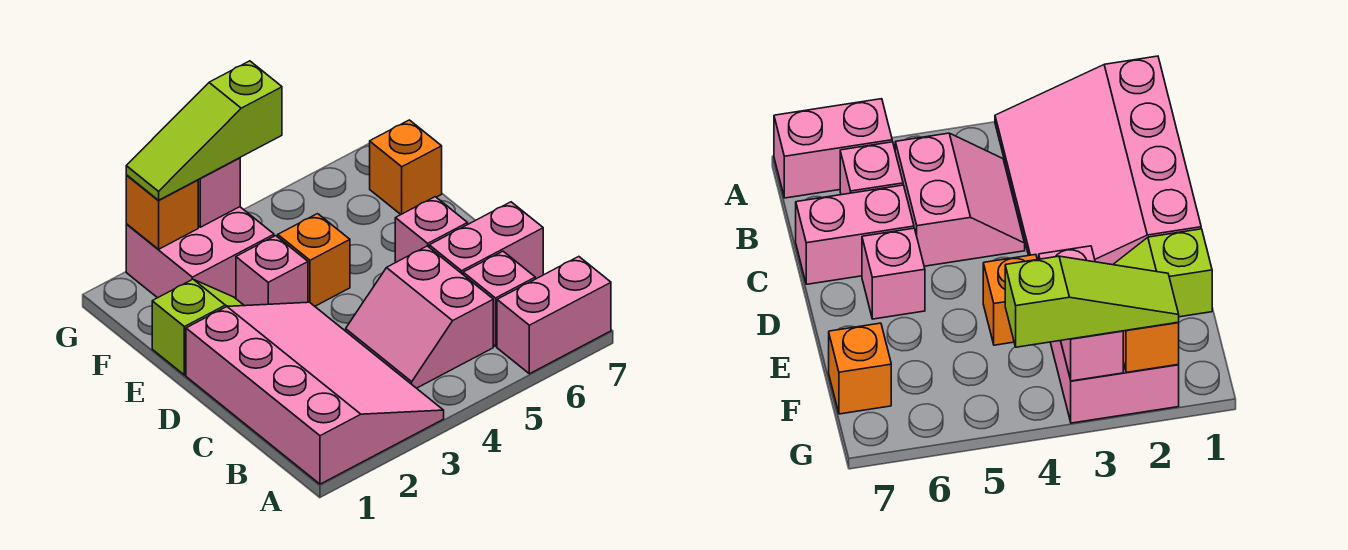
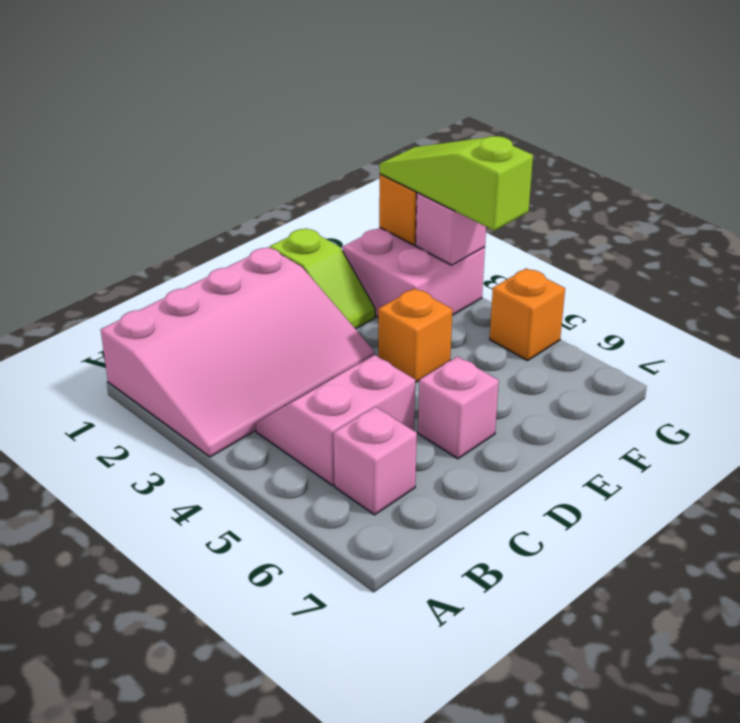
pink 1x2 brick [497,257,611,374] -> none
pink 1x2 brick [429,202,543,279] -> none
pink 1x1 brick [236,236,308,306] -> none
orange 1x1 brick [370,120,442,214] -> orange 1x1 brick moved to [490,268,565,361]

